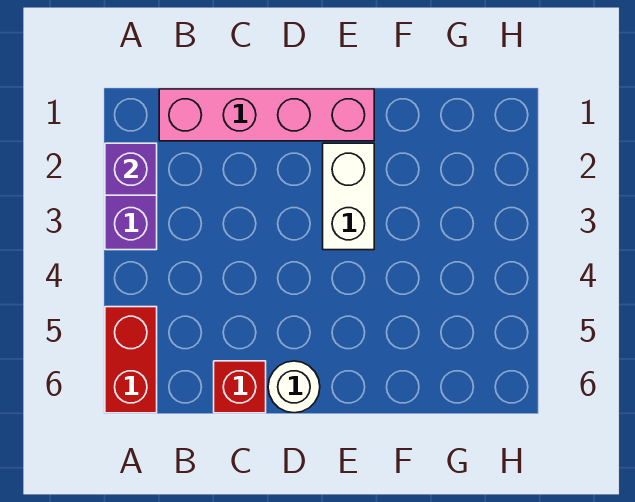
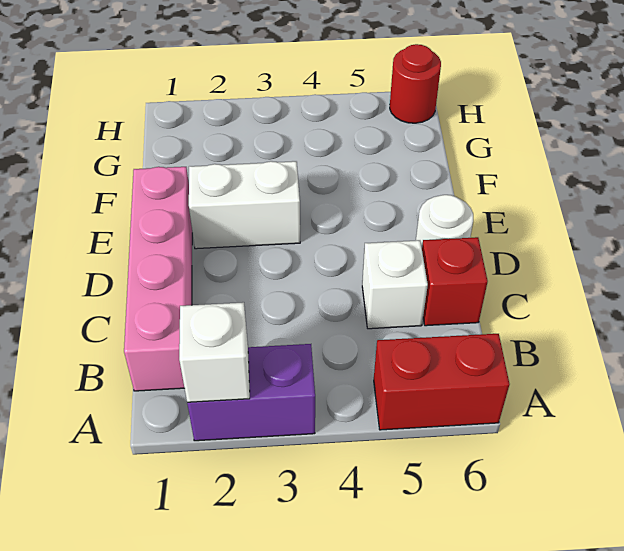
purple 1x1 brick [105,143,157,195] -> white 1x1 brick [179,302,250,403]
none -> white 1x1 brick [362,240,428,329]
none -> red 1x1 round brick [390,44,441,123]

